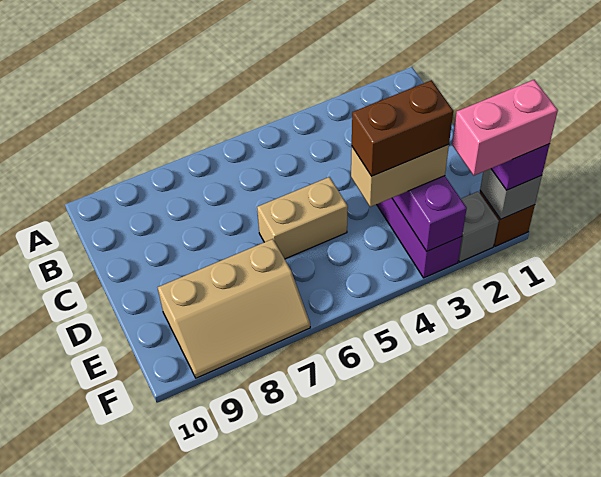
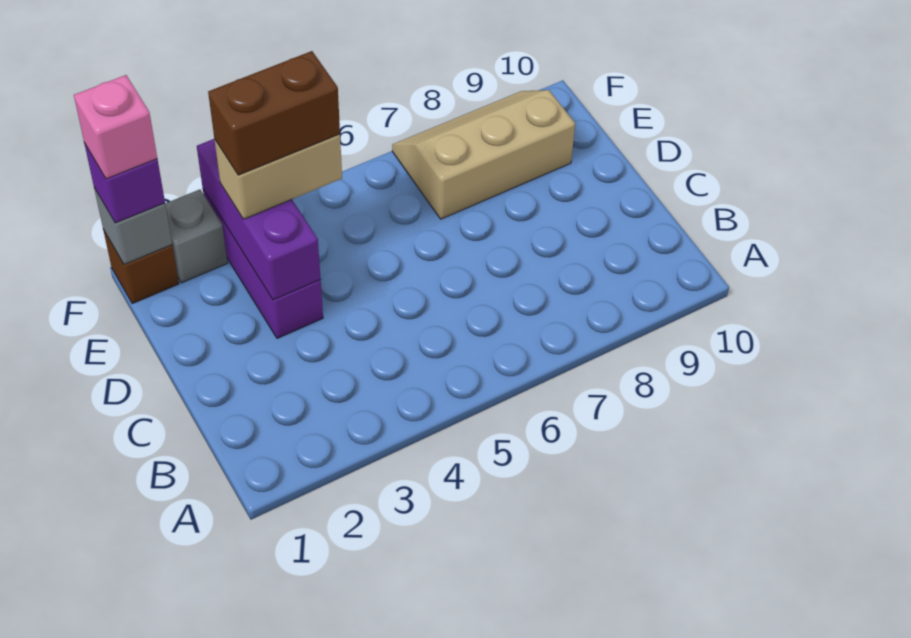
tan 1x2 brick [257,177,348,259] -> none
pink 1x2 brick [452,80,558,175] -> pink 1x1 brick [74,75,157,179]

